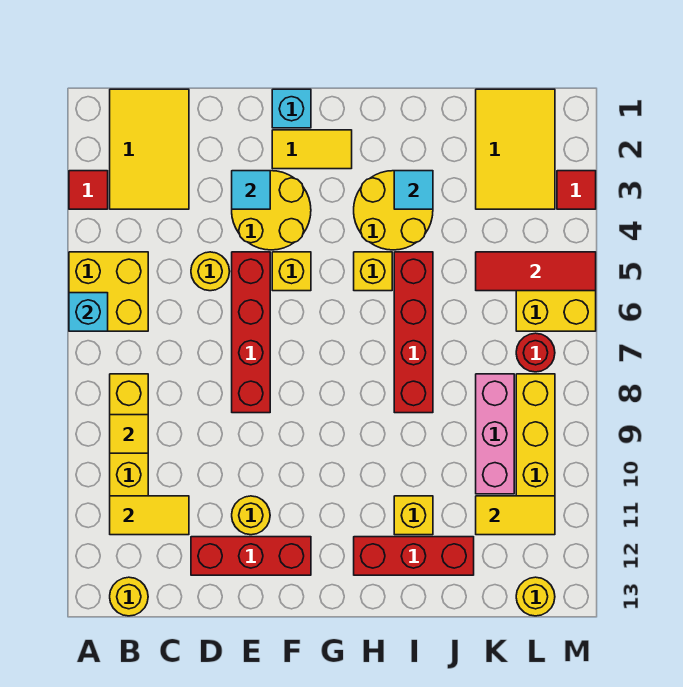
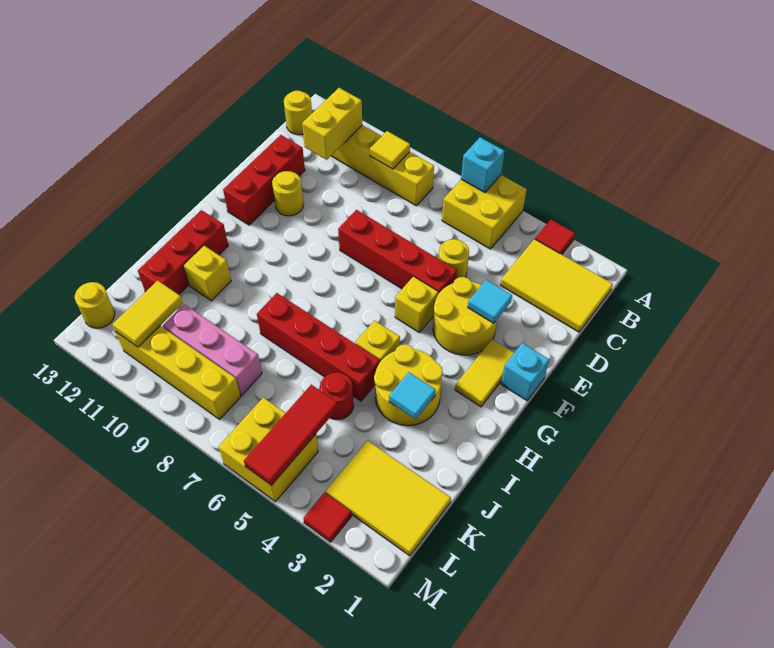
yellow 1x2 tile [110,496,189,535] -> yellow 1x2 brick [302,88,362,160]
red 1x1 round brick [516,333,555,372] -> red 1x1 round brick moved to [320,372,354,420]

